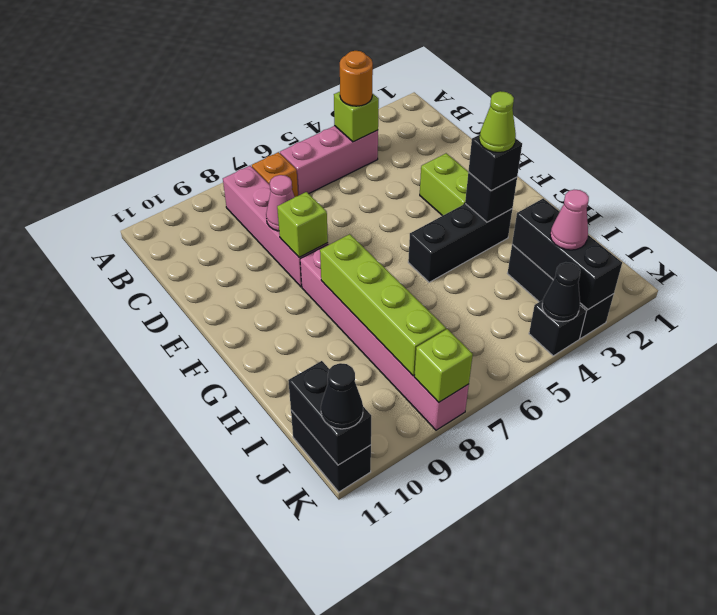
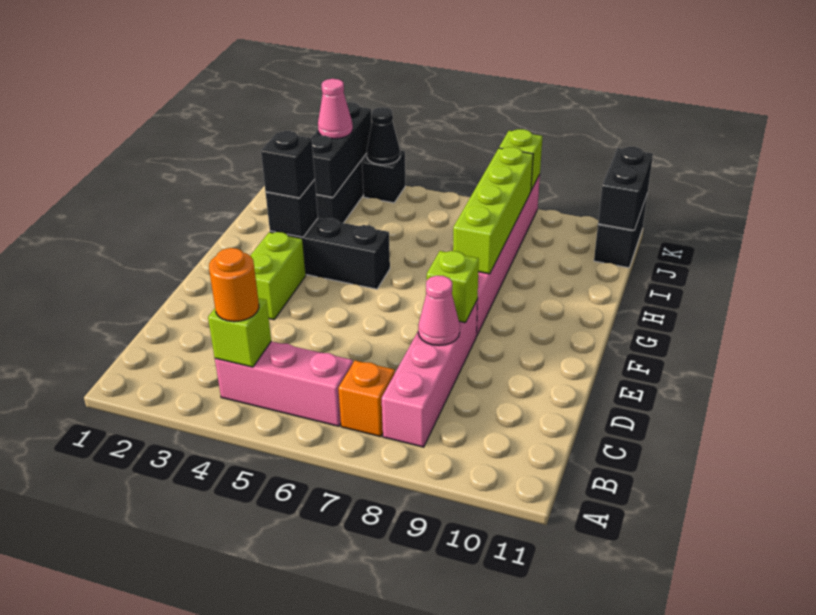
lime 1x1 cone [479,91,516,152] -> none
black 1x1 cone [321,363,363,429] -> none

